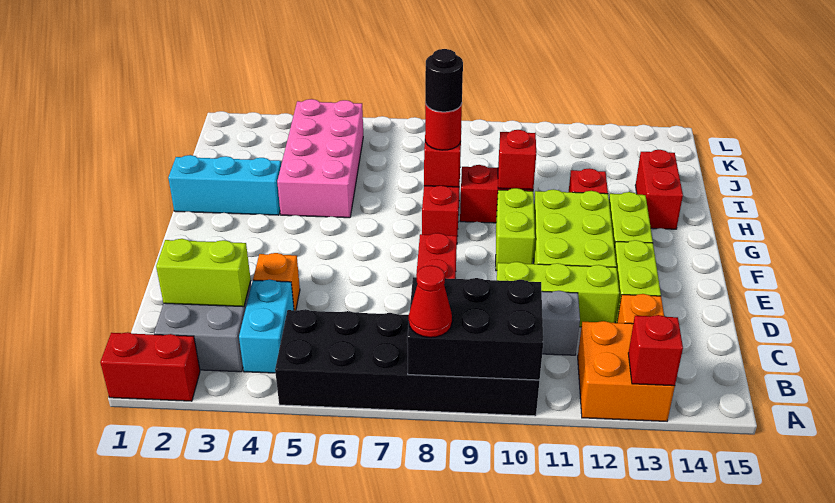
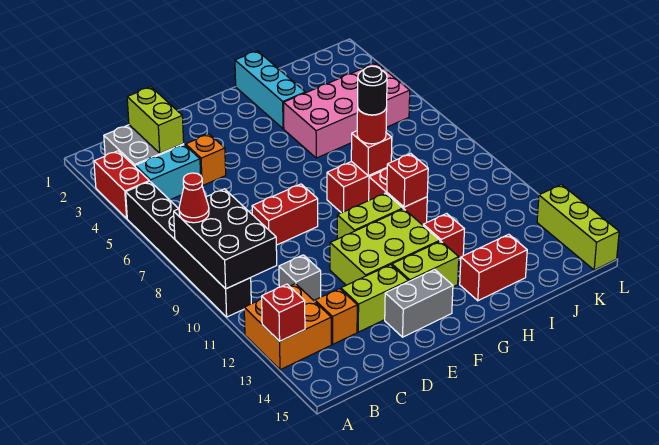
red 1x2 brick [100,332,200,401] -> red 1x2 brick moved to [94,151,149,218]
black 2x6 brick [275,309,540,416] -> black 1x6 brick [126,181,251,317]
lime 1x3 brick [497,262,619,327] -> lime 1x3 brick moved to [537,185,619,270]
none -> grey 1x2 brick [385,269,453,337]

